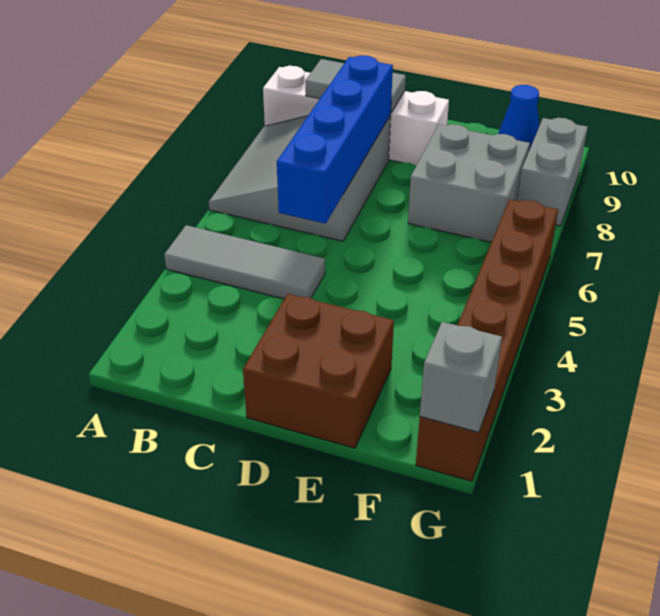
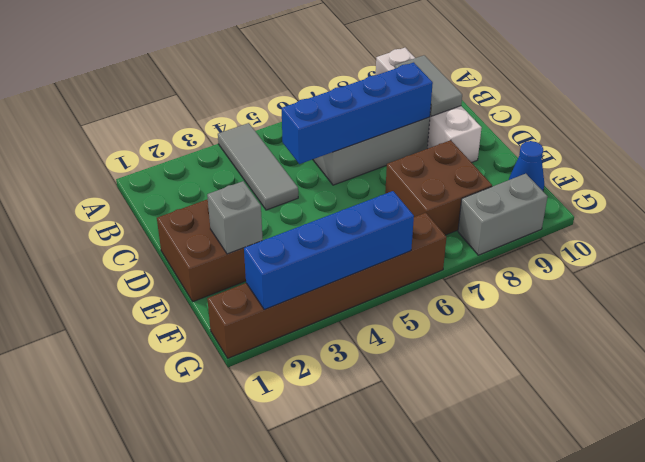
grey 2x2 brick [408,124,530,242] -> brown 2x2 brick [385,140,492,235]
grey 1x1 brick [420,322,502,432] -> grey 1x1 brick moved to [207,181,263,254]
none -> blue 1x4 brick [244,191,414,310]

